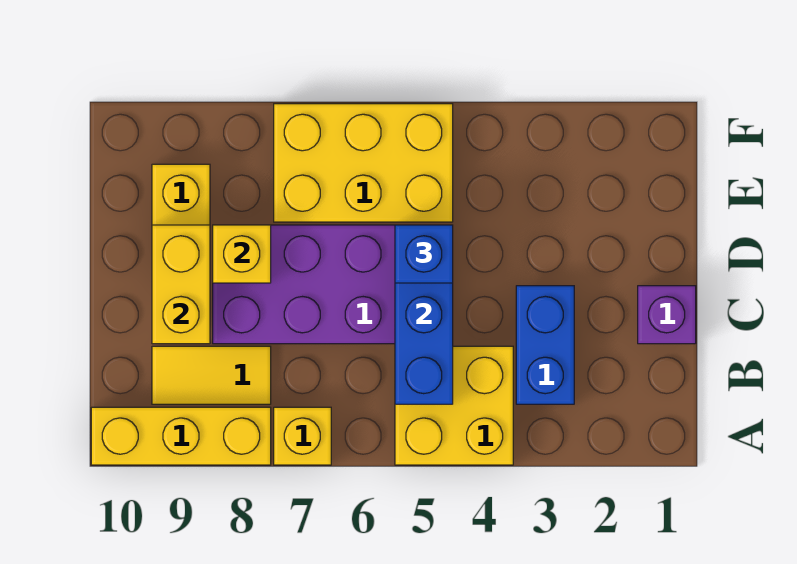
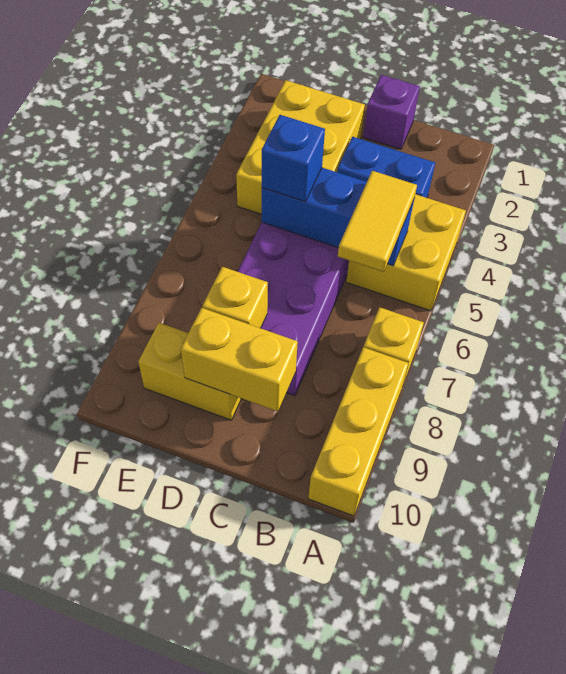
yellow 1x2 tile [152,346,271,404] -> yellow 1x2 tile moved to [338,171,417,272]
yellow 2x3 brick [274,104,453,222] -> yellow 2x3 brick moved to [236,80,365,214]

